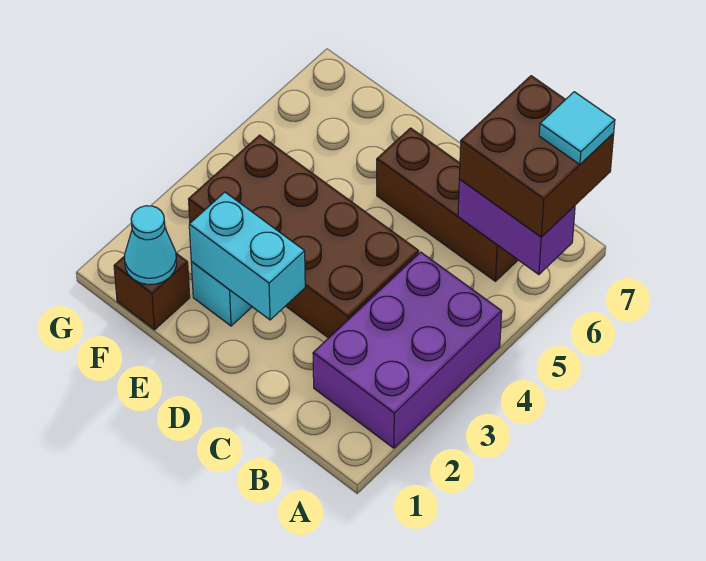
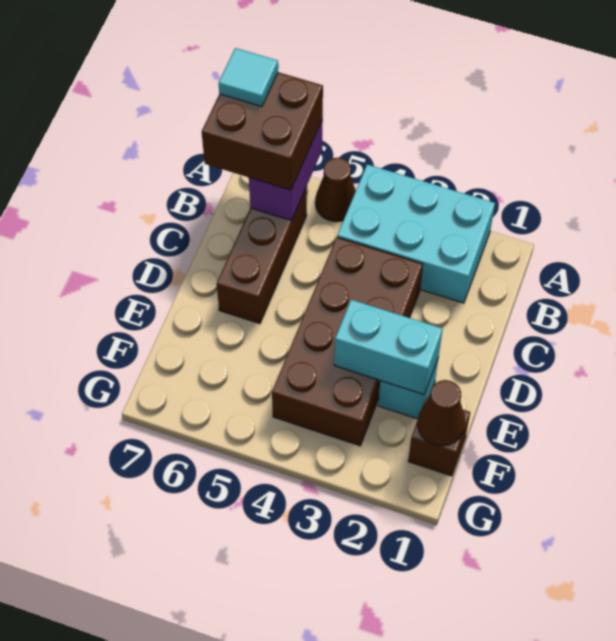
purple 2x3 brick [313,252,502,448] -> cyan 2x3 brick [337,164,495,303]
none -> brown 1x1 cone [315,158,356,222]
cyan 1x2 brick [189,192,305,320] -> cyan 1x2 brick turned to [334,300,443,395]
cyan 1x1 cone [125,206,177,285] -> brown 1x1 cone [418,380,465,446]

